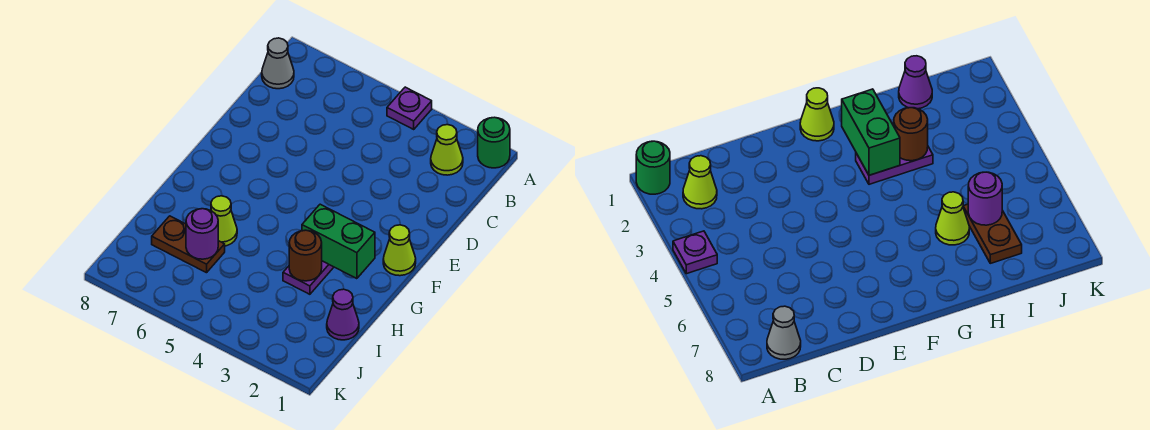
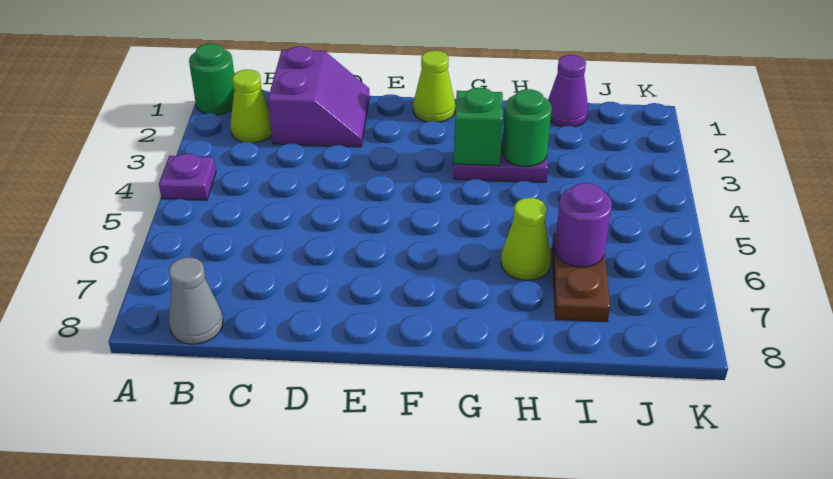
none -> purple 2x2 slope [268,46,369,147]
green 1x2 brick [302,204,375,279] -> green 1x1 brick [454,88,503,166]
brown 1x1 round brick [289,230,322,281] -> green 1x1 round brick [502,89,552,167]

